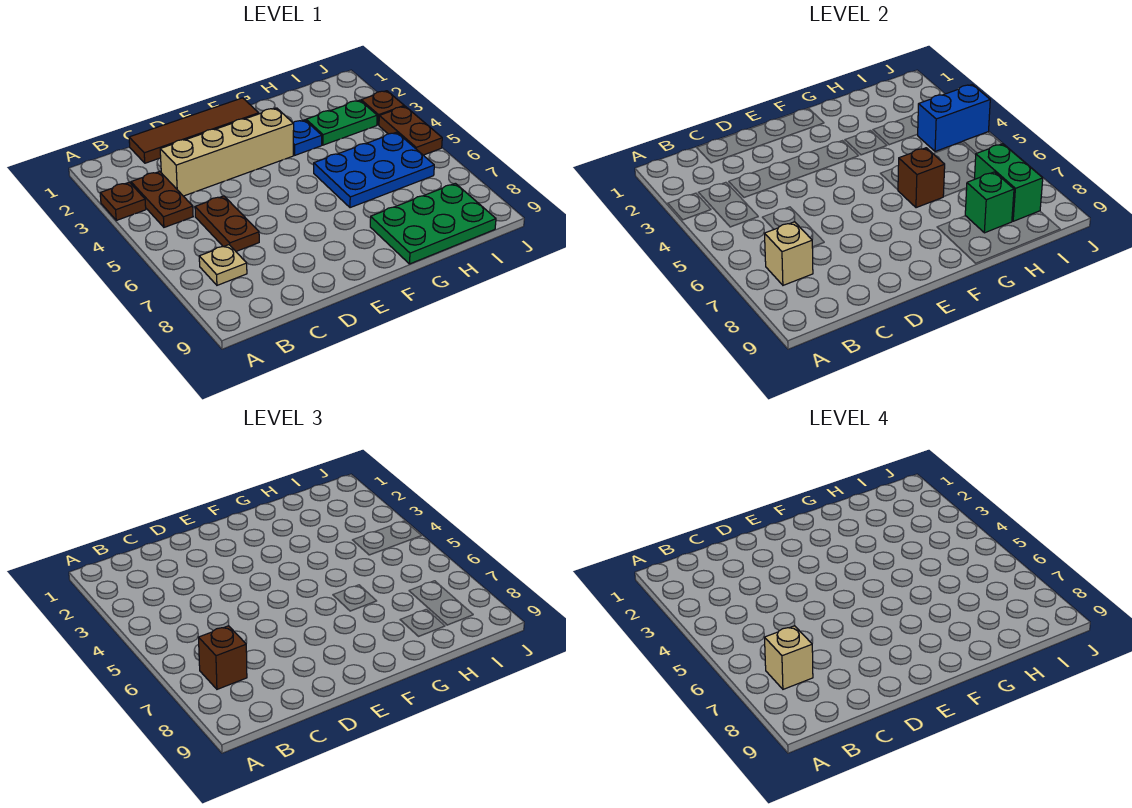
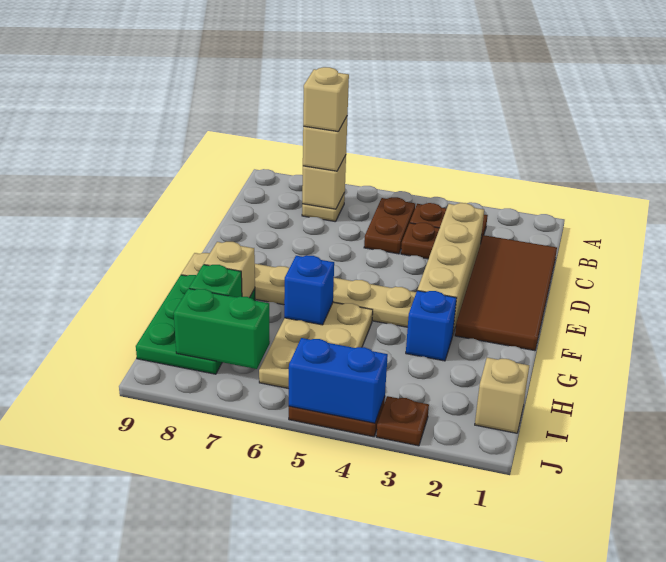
brown 1x1 plate [100,182,146,220] -> brown 1x1 plate moved to [401,223,440,259]
brown 1x1 brick [198,626,247,689] -> tan 1x1 brick [303,117,347,171]
brown 1x4 tile [129,98,259,163] -> brown 2x4 tile [455,235,557,351]
brown 1x2 plate [195,196,259,251] -> brown 1x2 plate turned to [364,197,415,254]
none -> tan 1x6 plate [181,253,416,327]
blue 1x1 plate [293,120,322,155] -> blue 1x1 brick [406,291,456,361]
blue 2x3 plate [314,132,434,208] -> tan 2x3 plate [259,302,373,389]
brown 1x1 brick [898,148,945,208] -> blue 1x1 brick [284,255,334,325]
none -> tan 1x1 brick [204,242,255,298]
green 1x2 plate [306,100,377,145] -> none
none -> tan 1x1 brick [475,358,529,433]
blue 1x2 brick [917,85,990,151] -> blue 1x2 brick turned to [289,338,388,423]

